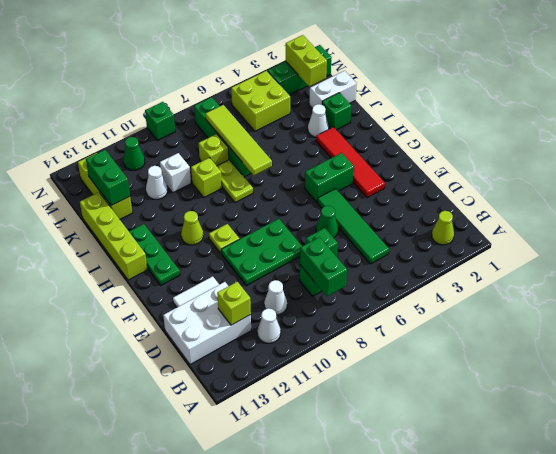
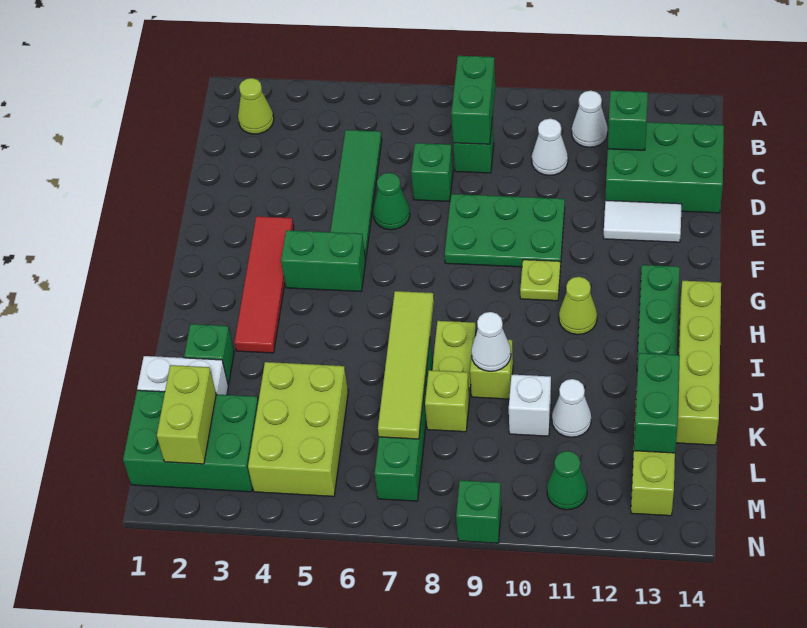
white 2x3 brick [163,282,251,365] -> green 2x3 brick [605,122,724,213]
lime 1x1 brick [217,282,251,325] -> green 1x1 brick [608,91,648,150]
white 1x1 cone [308,104,329,137] -> white 1x1 cone moved to [471,312,511,371]
lime 2x2 brick [231,71,290,131] -> lime 2x3 brick [248,362,348,496]
green 1x3 brick [268,45,332,95] -> green 2x3 brick [123,390,258,492]

